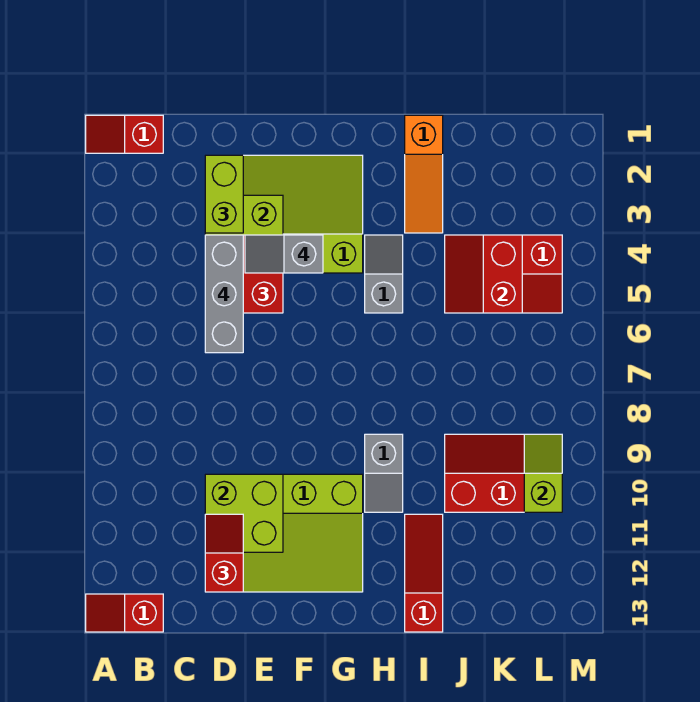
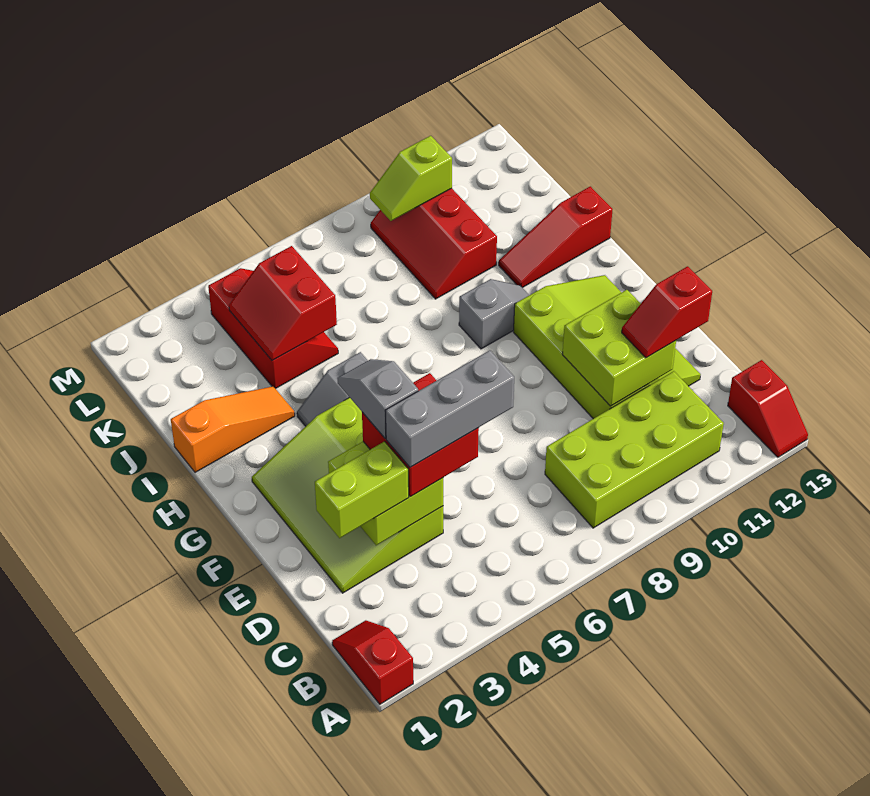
red 1x2 slope [86,115,163,153] -> red 1x2 slope turned to [332,620,413,704]
none -> lime 2x4 brick [545,371,724,528]
grey 1x2 slope [245,235,323,273] -> grey 1x2 slope turned to [338,359,418,438]
red 2x2 slope [445,235,522,313] -> red 2x2 slope turned to [229,246,337,361]

